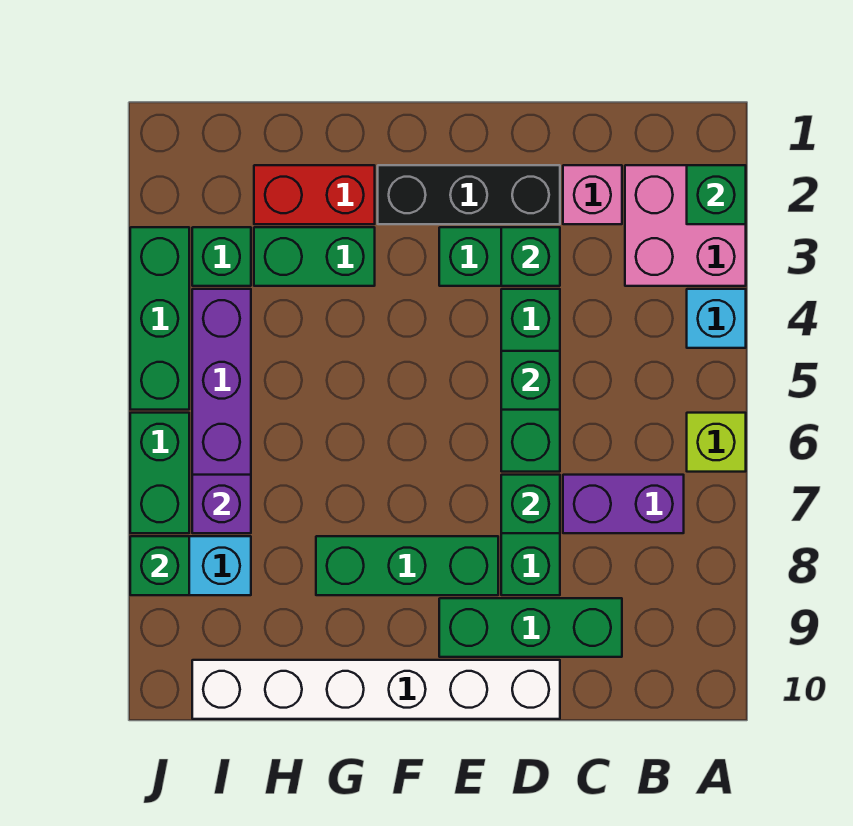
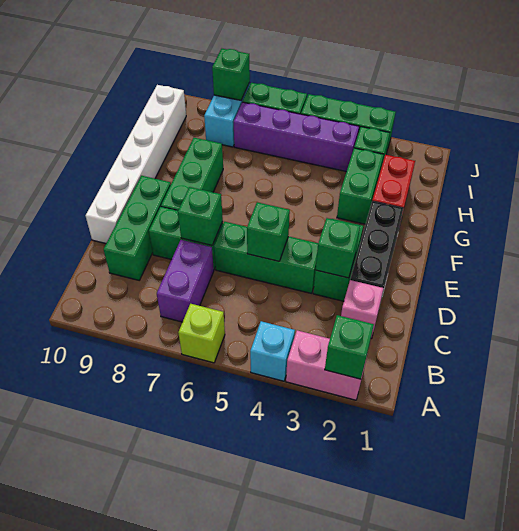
pink 2x2 brick [625,165,746,286] -> pink 1x2 brick [286,330,367,400]
purple 1x1 brick [192,475,251,533] -> none

